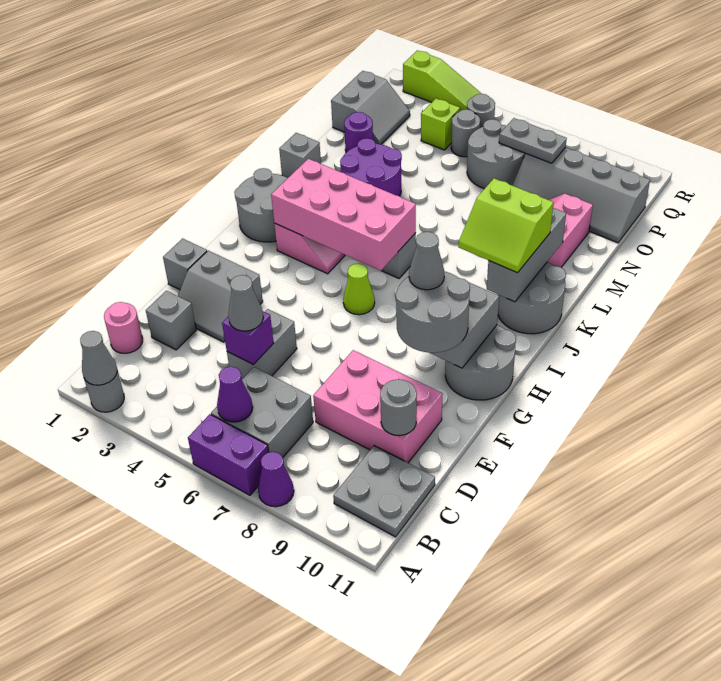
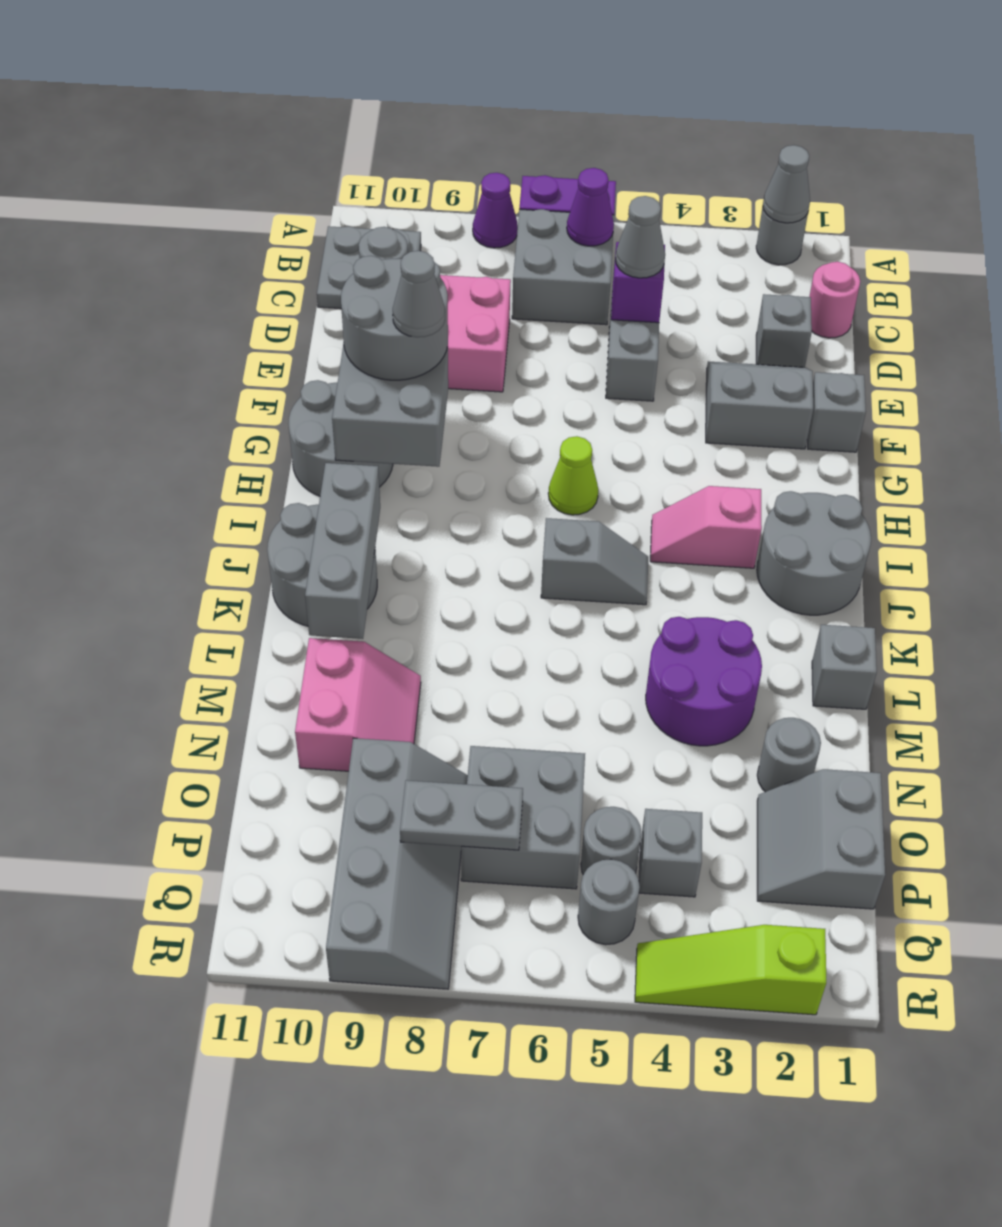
pink 2x4 brick [271,159,416,271] -> none
lime 2x2 slope [458,178,554,273] -> none
purple 1x1 round brick [344,112,373,152] -> grey 1x1 round brick [757,718,821,792]
grey 2x2 round brick [467,119,526,189] -> grey 2x2 brick [461,746,585,889]
grey 2x4 slope [512,147,650,243] -> grey 2x4 slope turned to [326,738,468,989]
lime 1x1 brick [421,99,460,150] -> grey 1x1 brick [639,809,702,897]

